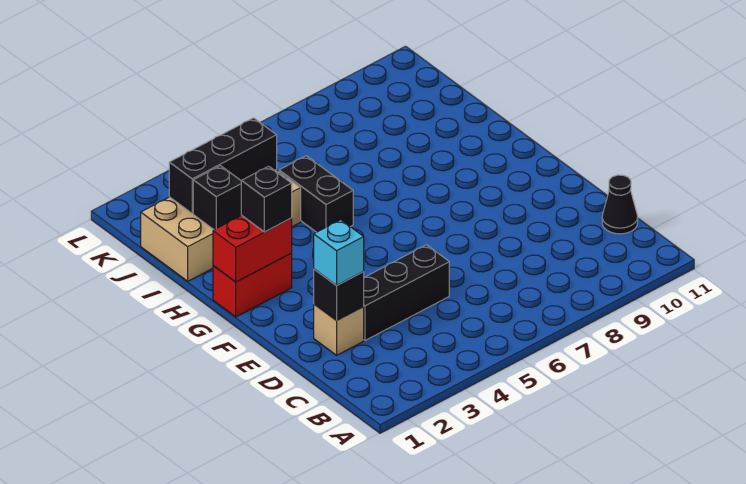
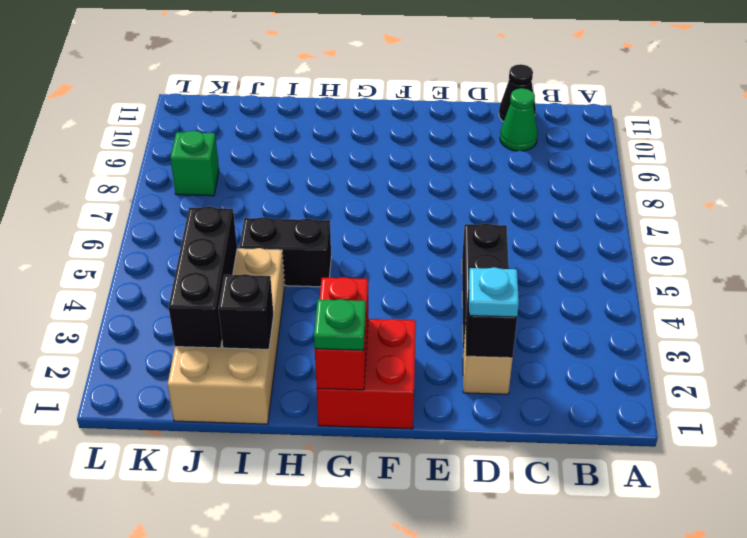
none -> green 1x1 cone [500,88,538,151]
cyan 1x1 brick [314,220,364,285] -> cyan 1x1 plate [469,267,519,317]
red 1x2 brick [213,253,292,317] -> red 2x2 brick [317,319,416,429]
none -> green 1x1 plate [314,299,366,350]
black 1x1 brick [241,166,292,232] -> none
none -> green 1x1 brick [170,131,219,196]

